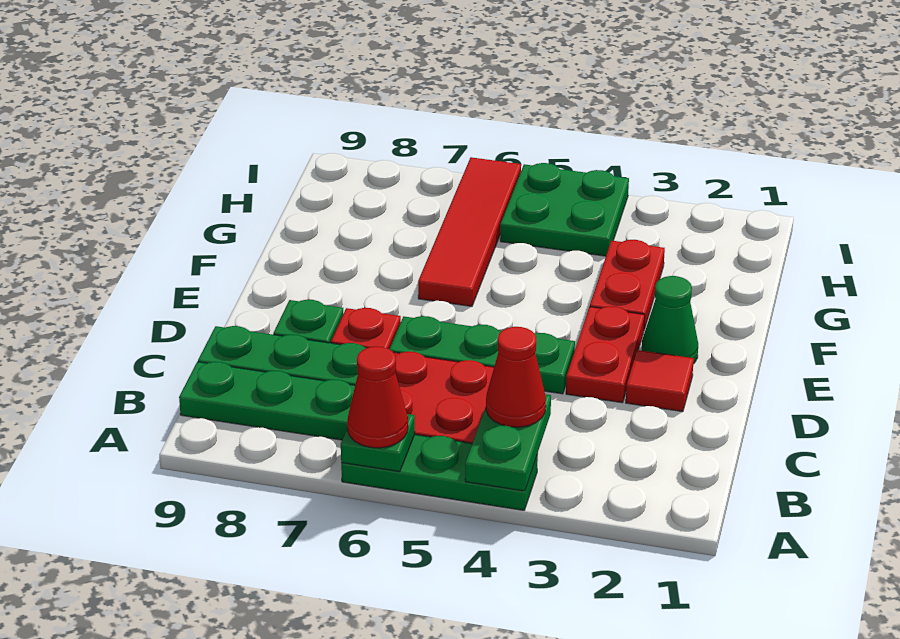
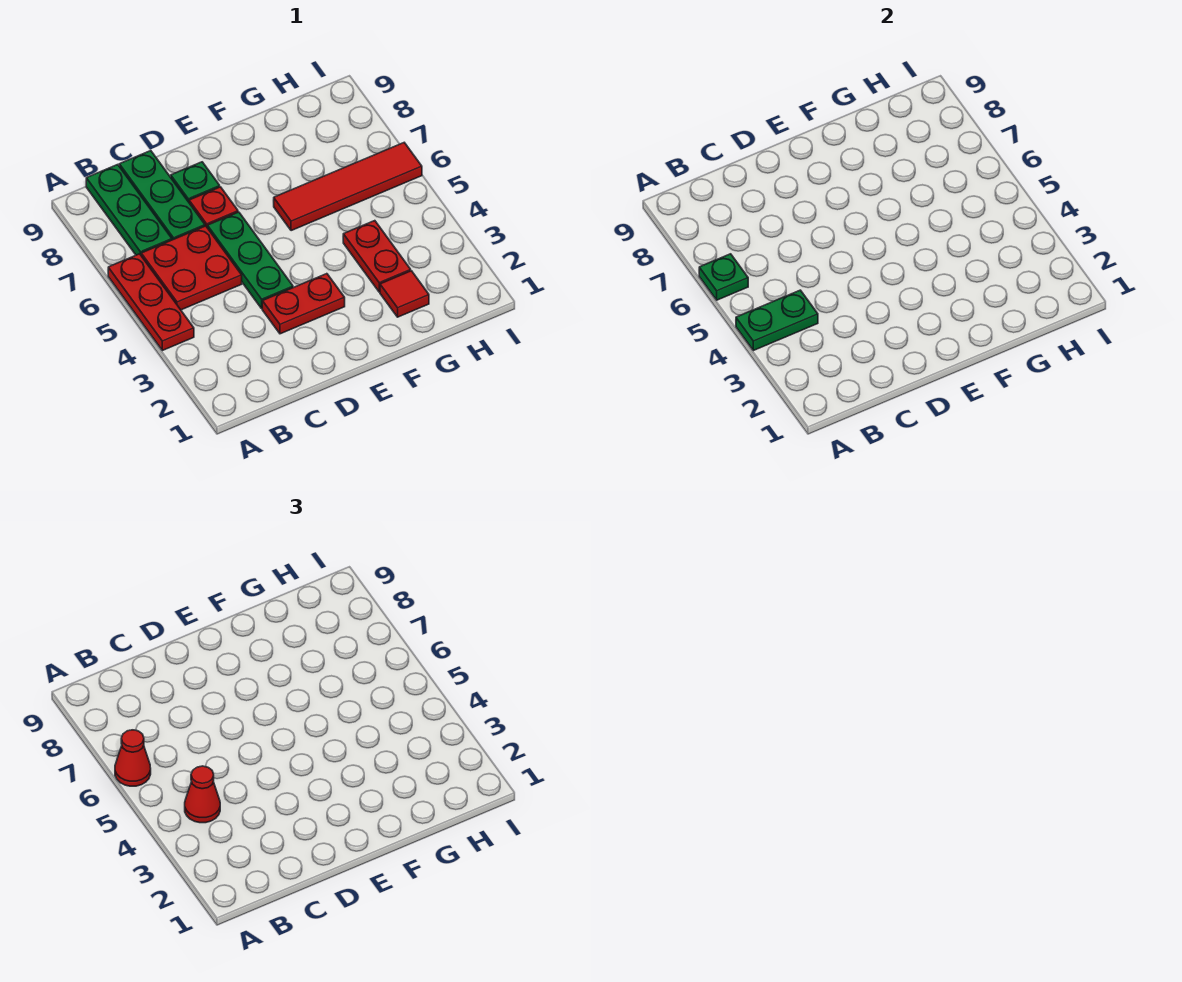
green 1x3 plate [341,435,538,510] -> red 1x3 plate [108,254,194,351]
red 1x1 tile [626,350,694,412] -> red 1x1 tile moved to [380,271,429,317]
green 1x1 cone [642,276,698,364] -> none
red 1x2 plate [590,240,665,330] -> red 1x2 plate turned to [343,221,411,292]
green 2x2 plate [500,163,629,256] -> none

